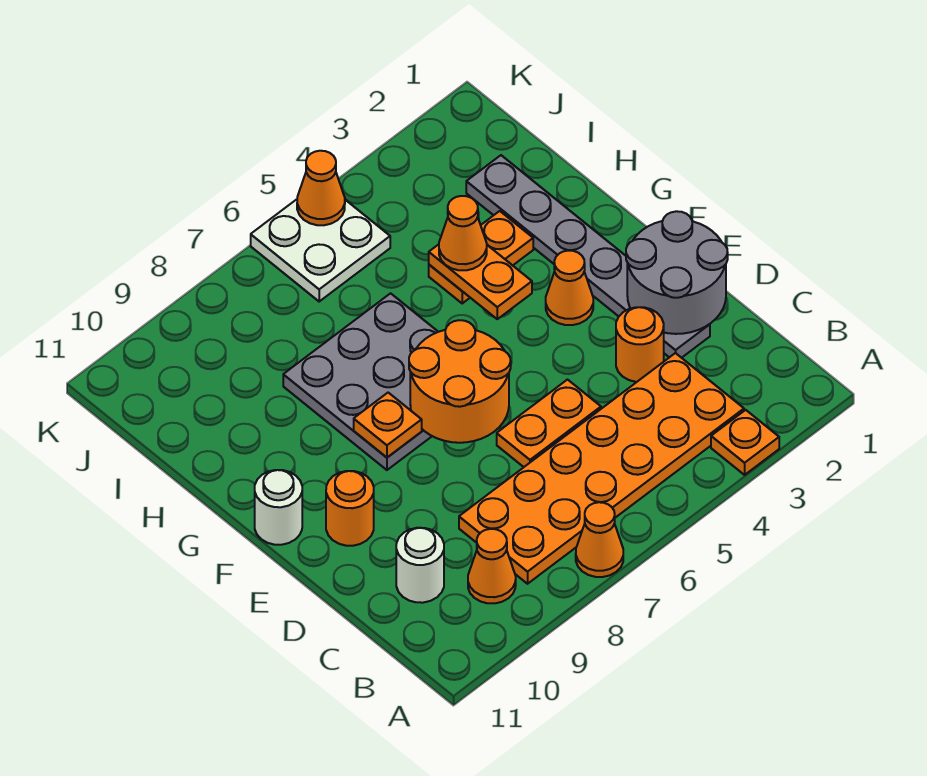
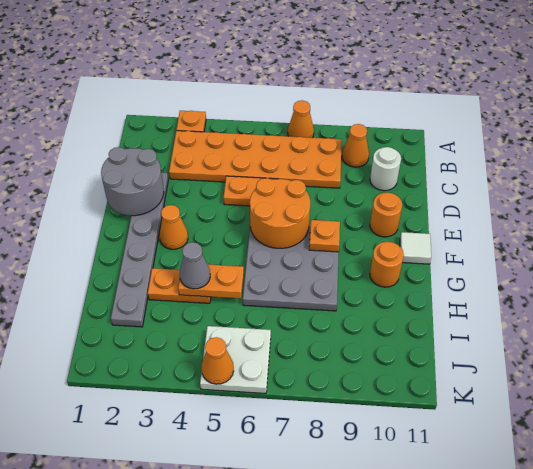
orange 1x1 round brick [616,307,664,382] -> orange 1x1 round brick moved to [370,242,404,287]
white 1x1 round brick [255,470,302,545] -> white 1x1 tile [400,232,431,264]
orange 1x2 plate [429,244,532,319] -> orange 1x2 plate turned to [178,264,244,299]
orange 1x1 cone [439,196,487,270] -> grey 1x1 cone [180,242,210,289]

